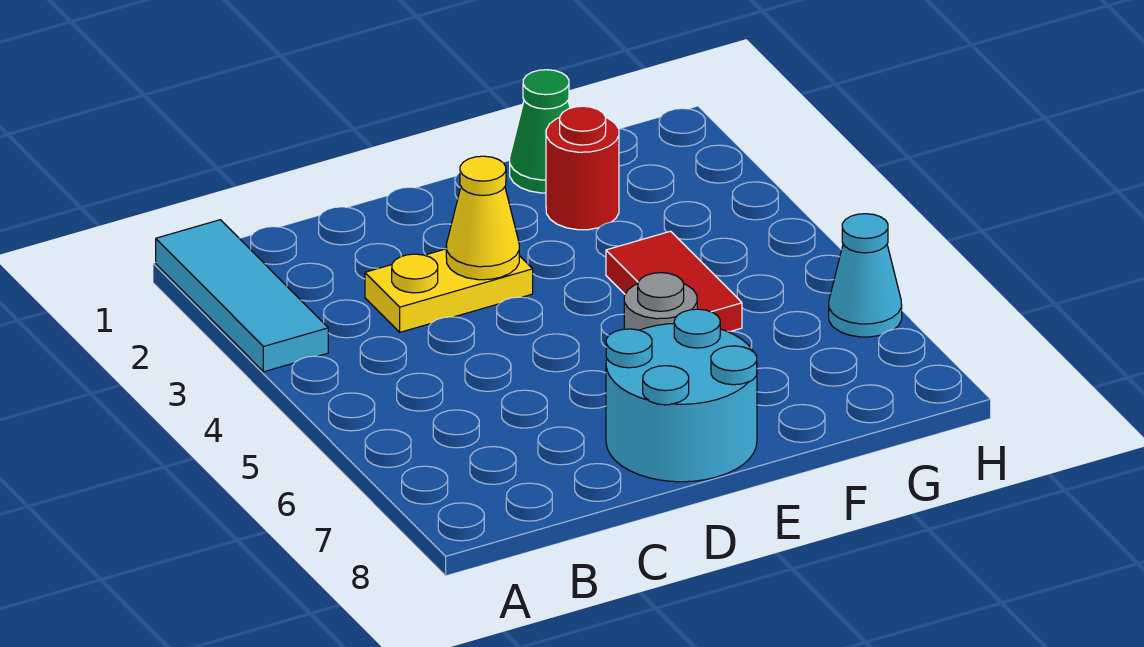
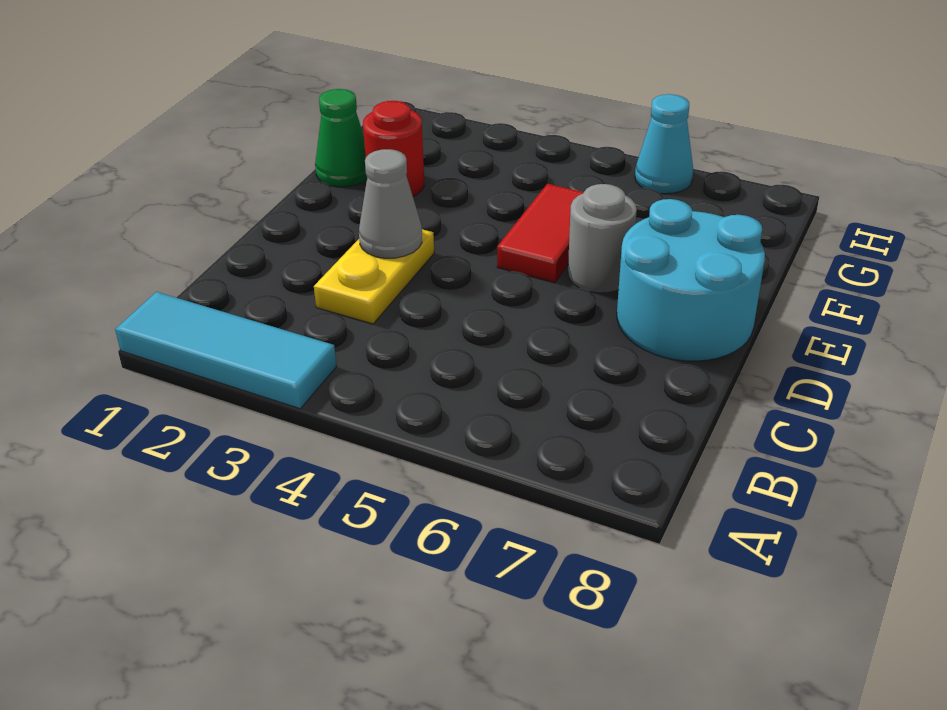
yellow 1x1 cone [446,156,519,280] -> grey 1x1 cone [359,149,422,258]
red 1x2 tile [606,231,742,331] -> red 1x2 tile turned to [497,184,584,283]

